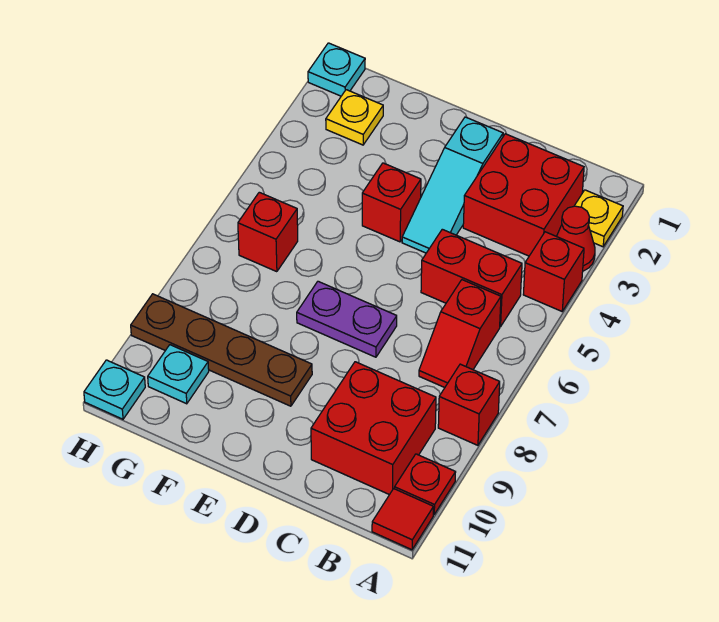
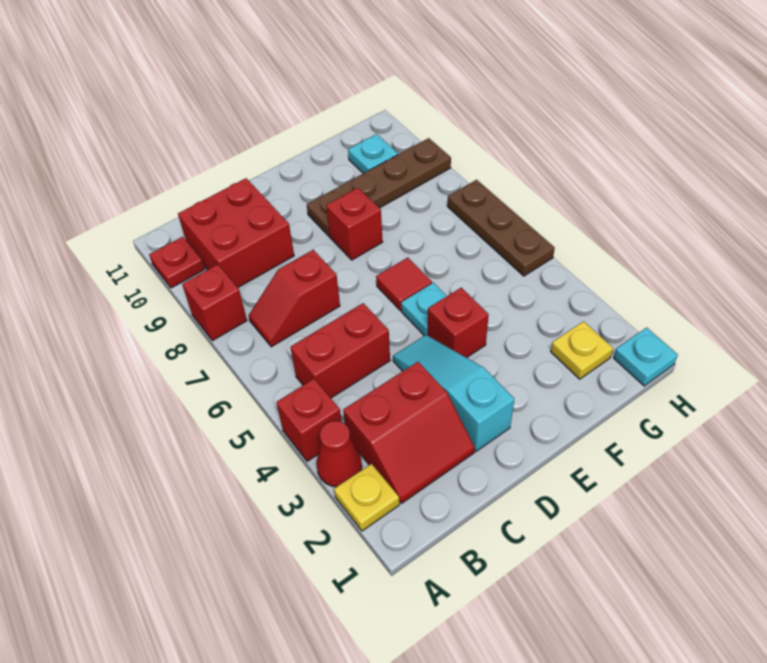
red 1x1 tile [372,489,433,550] -> red 1x1 tile moved to [376,258,432,311]
red 2x2 brick [463,134,584,256] -> red 2x2 slope [343,362,475,503]
red 1x2 slope [419,280,501,388] -> red 1x2 slope turned to [249,250,340,347]
purple 1x2 plate [297,281,397,357] -> none
red 1x1 brick [238,192,298,272] -> red 1x1 brick moved to [326,188,383,260]
none -> brown 1x3 plate [447,180,555,276]
cyan 1x1 plate [84,360,145,419] -> cyan 1x1 plate moved to [401,283,447,336]

